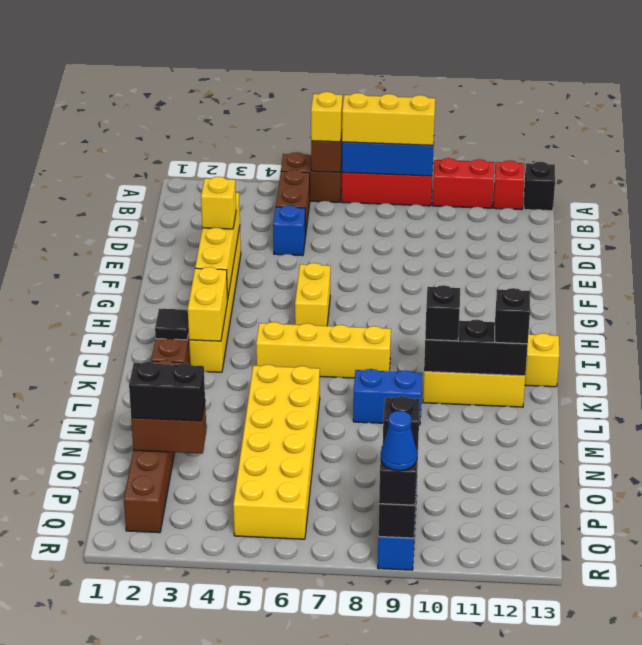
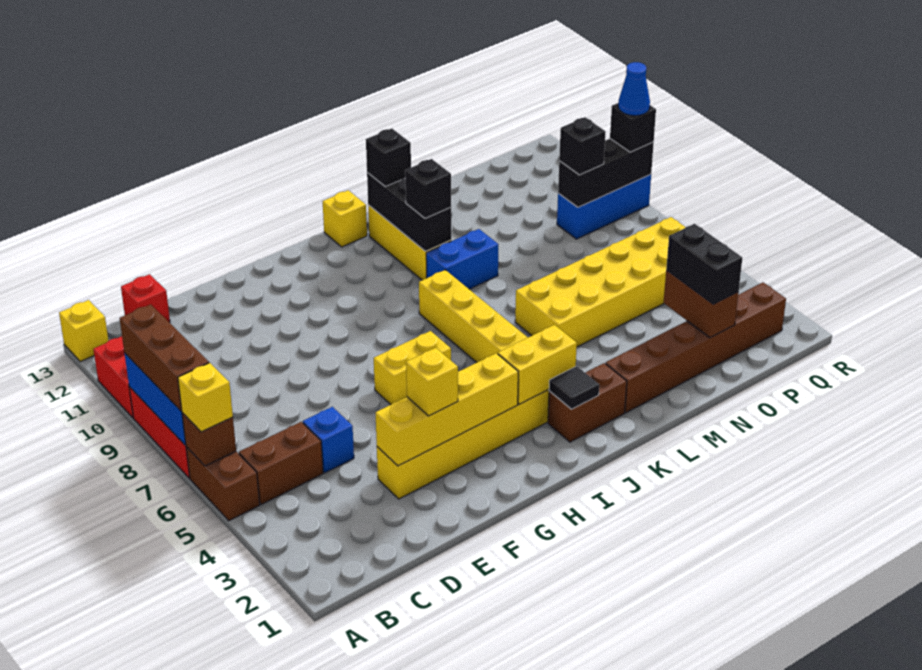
yellow 1x3 brick [342,93,435,145] -> brown 1x3 brick [120,304,209,411]
red 1x1 brick [493,160,524,210] -> red 1x1 brick moved to [121,274,170,323]
black 1x1 brick [524,162,555,211] -> yellow 1x1 brick [59,300,108,362]
blue 1x2 brick [353,369,422,425] -> blue 1x2 brick turned to [426,229,498,289]

